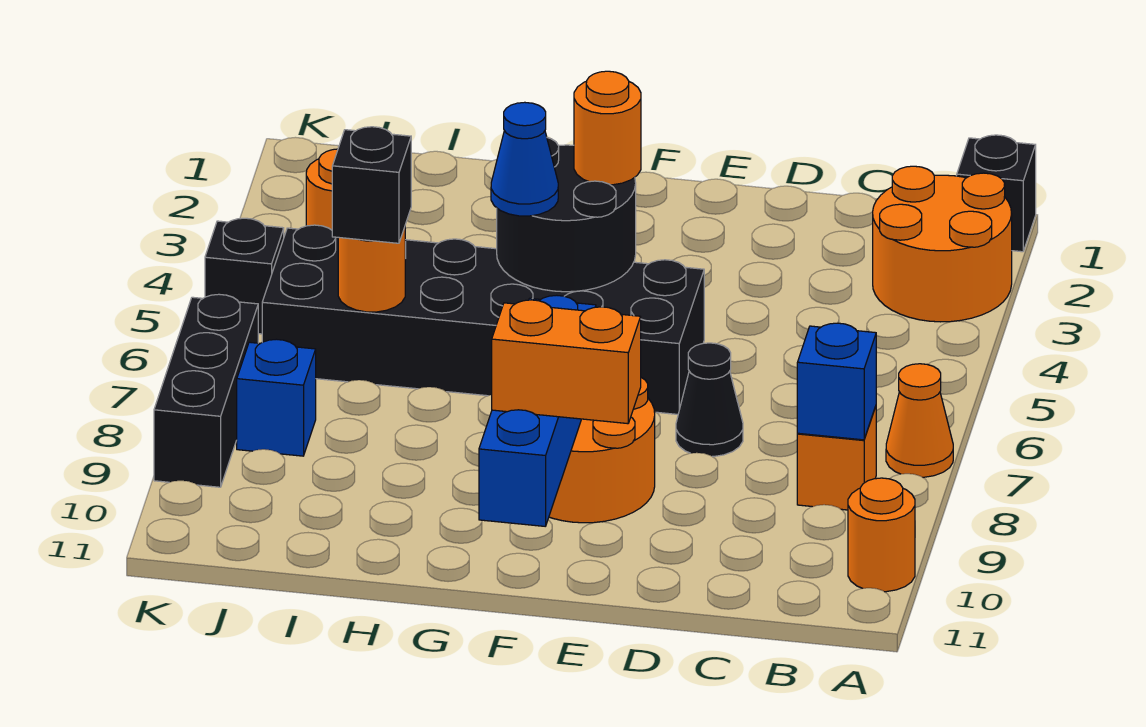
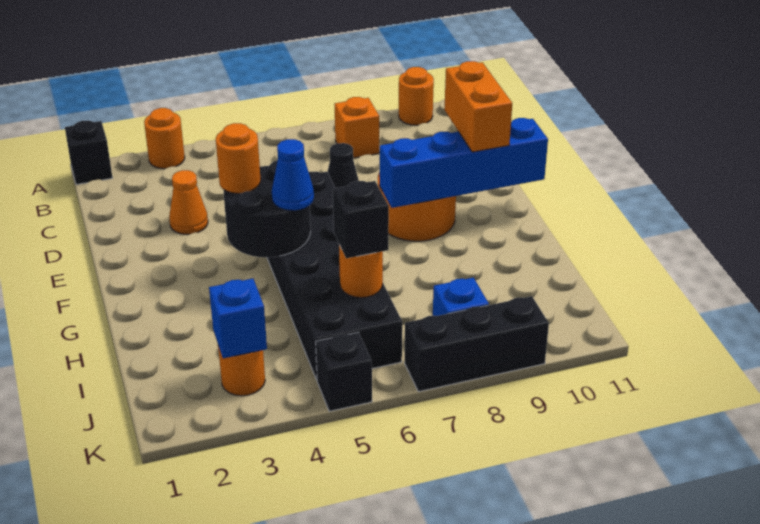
orange 2x2 round brick [873,166,1012,322] -> orange 1x1 round brick [144,108,185,169]
orange 1x1 cone [886,364,953,477] -> orange 1x1 cone moved to [169,170,208,235]
blue 1x1 brick [797,323,876,440] -> blue 1x1 brick moved to [209,279,267,358]

